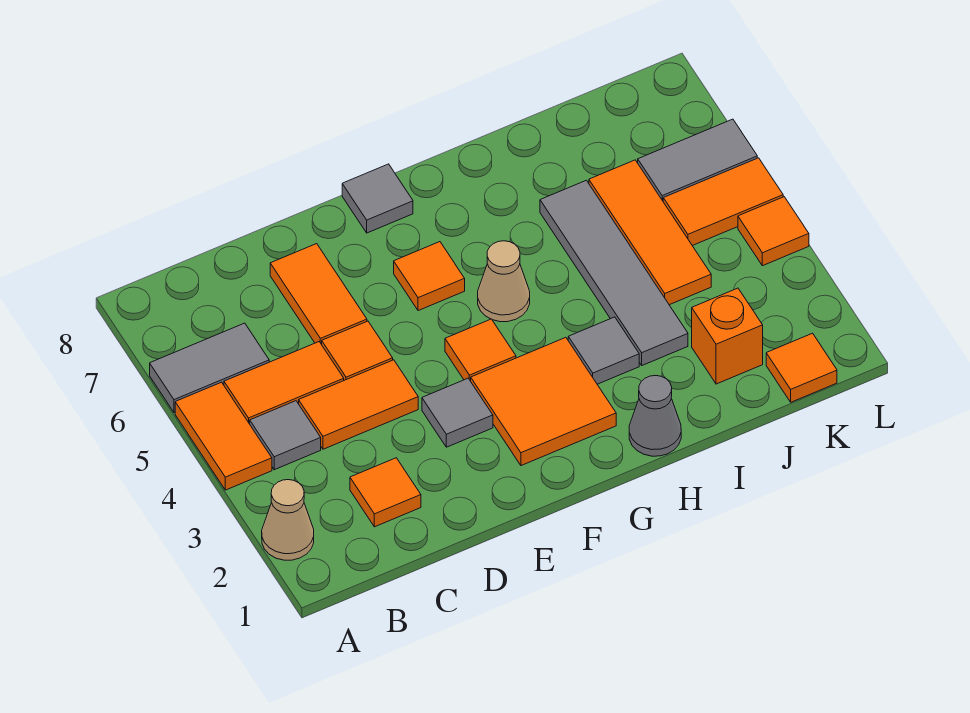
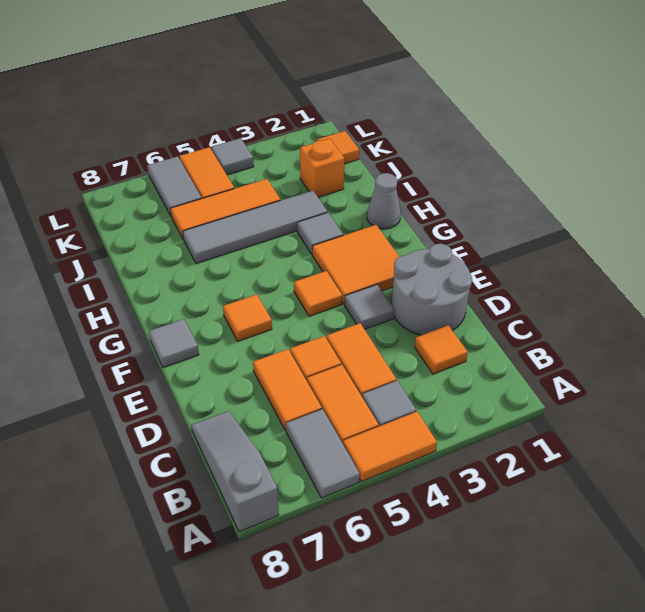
tan 1x1 cone [262,480,314,560] -> none
none -> grey 1x3 slope [191,411,279,532]
none -> grey 2x2 round brick [391,244,472,335]
orange 1x2 tile [270,244,367,344] -> orange 1x2 tile turned to [253,349,322,431]
tan 1x1 cone [478,241,530,322] -> none
orange 1x1 tile [738,197,809,266] -> grey 1x1 tile [211,138,254,175]

